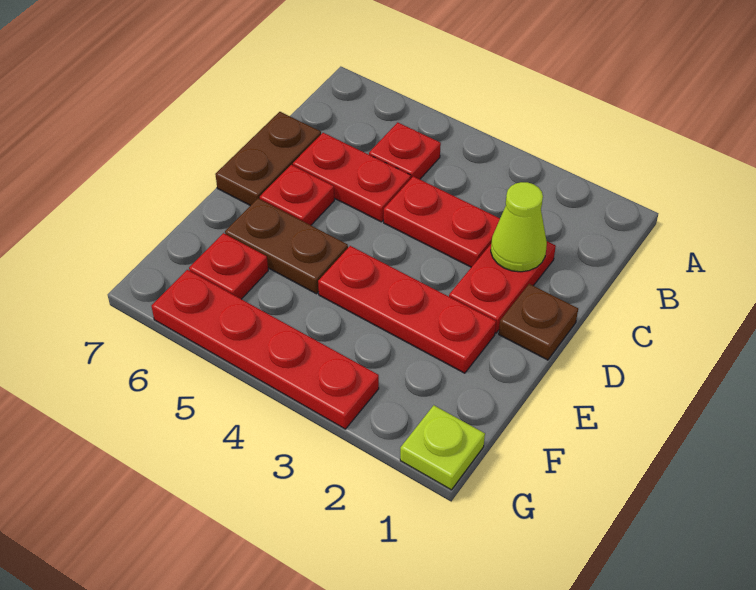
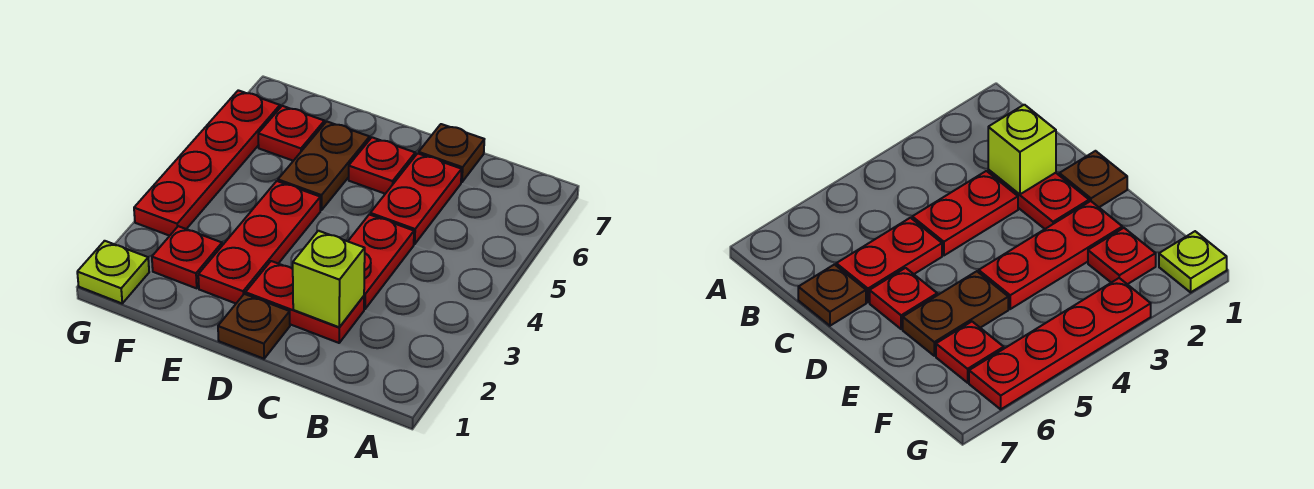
red 1x1 plate [369,122,441,179] -> red 1x1 plate moved to [152,226,222,288]
lime 1x1 cone [491,182,547,272] -> lime 1x1 brick [293,231,365,327]
brown 1x2 plate [215,112,321,206] -> brown 1x1 plate [419,124,484,182]

